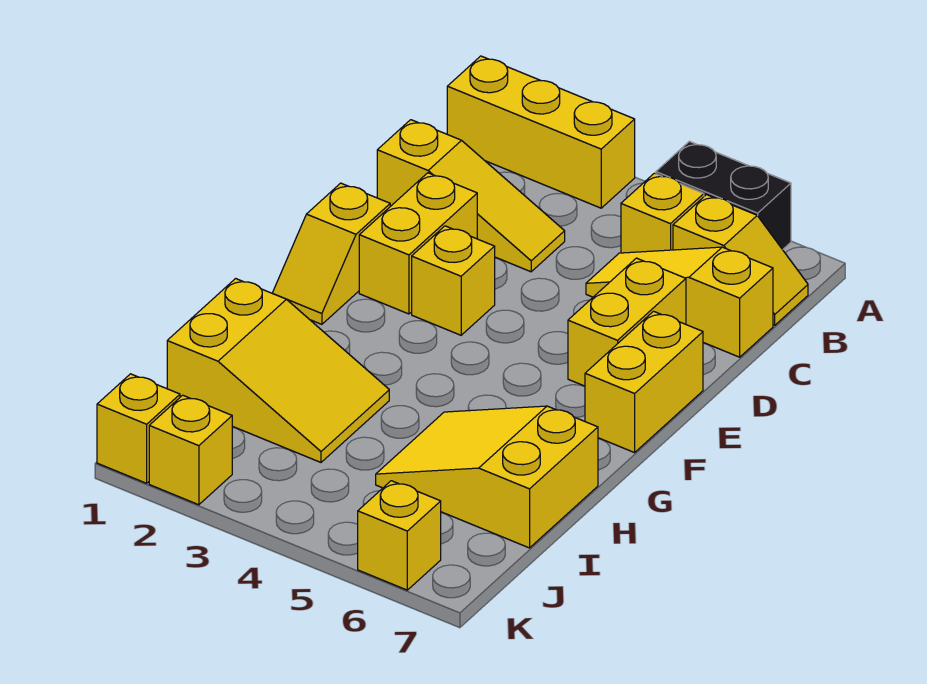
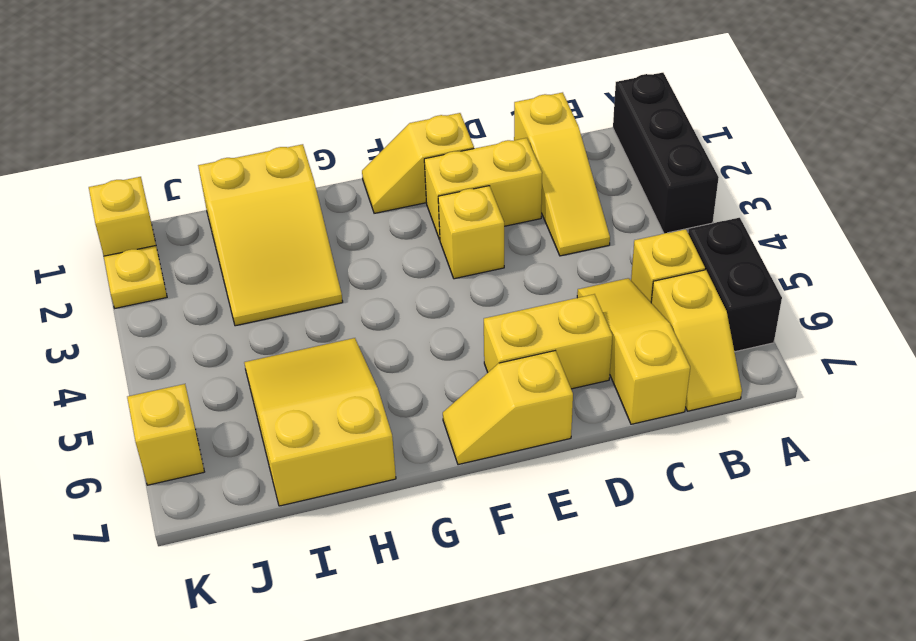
yellow 1x3 brick [447,56,635,208] -> black 1x3 brick [613,73,719,233]
yellow 1x2 brick [585,311,703,453] -> yellow 1x2 slope [443,351,573,465]
yellow 1x1 brick [149,395,232,505] -> yellow 1x1 plate [104,246,167,308]

